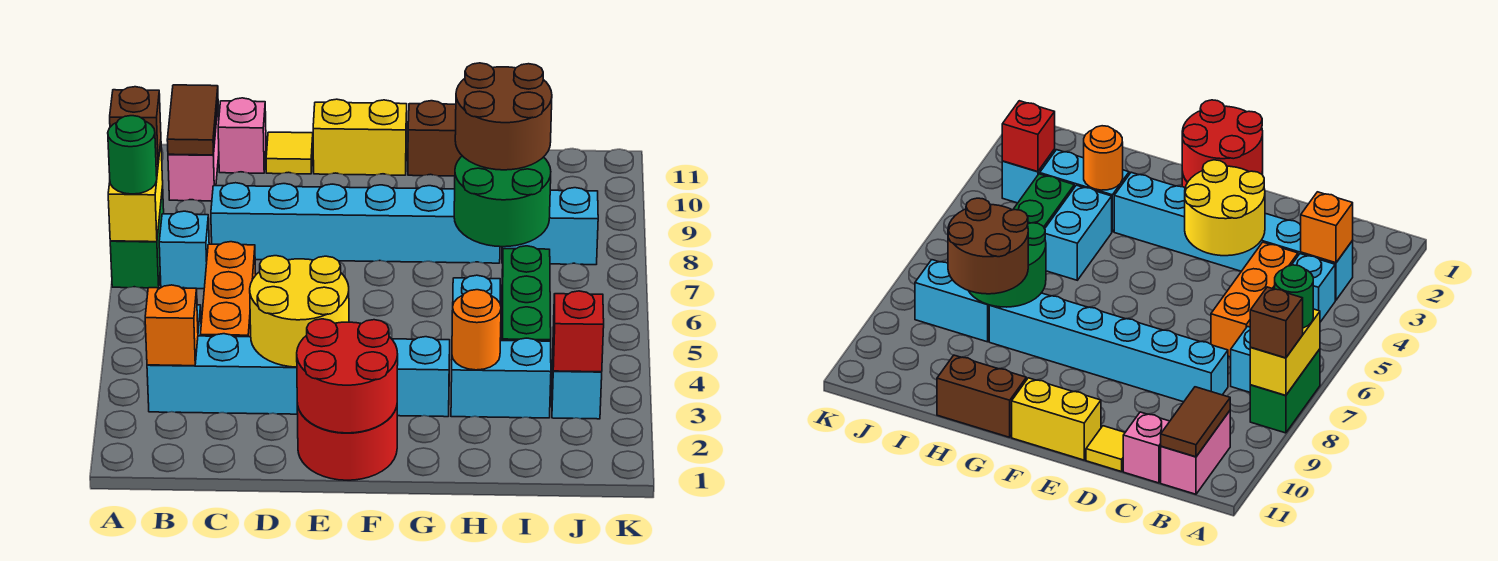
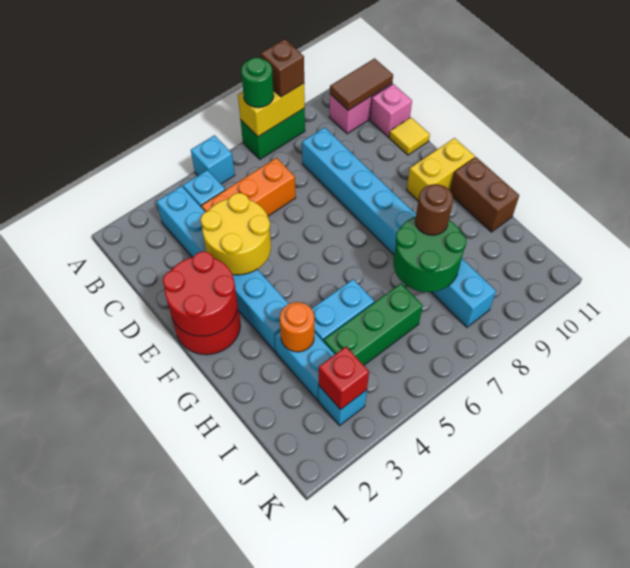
orange 1x1 brick [145,285,198,366] -> none
cyan 1x1 brick [159,211,209,289] -> cyan 1x1 brick moved to [191,135,235,184]
yellow 1x2 brick [313,99,407,175] -> yellow 1x2 brick turned to [407,138,475,201]
brown 2x2 round brick [455,63,552,170] -> brown 1x1 round brick [415,184,453,235]

